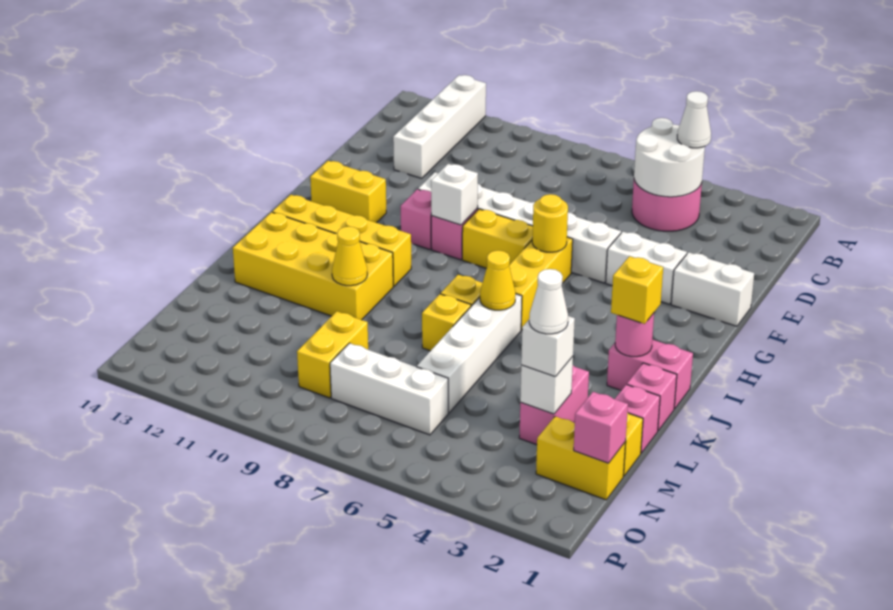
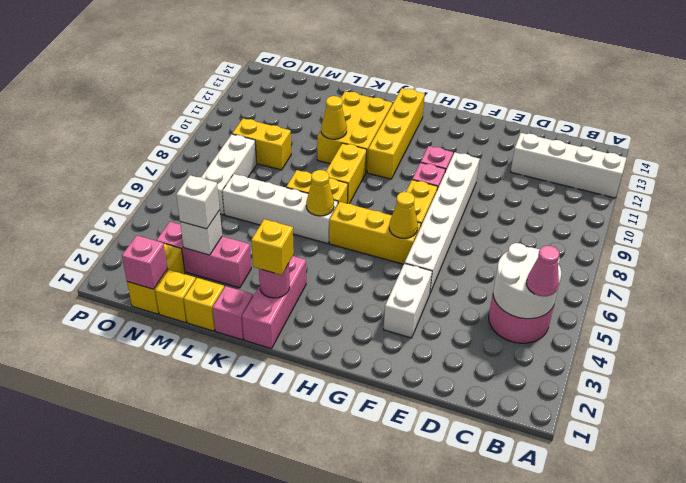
white 1x1 cone [677,91,711,148] -> pink 1x1 cone [526,246,559,296]
white 1x2 brick [671,252,754,326] -> none
yellow 1x1 round brick [532,194,568,252] -> yellow 1x1 cone [389,192,418,238]
white 1x1 brick [431,164,478,225] -> none
yellow 1x2 brick [310,161,386,223] -> yellow 1x2 brick moved to [326,143,367,204]
pink 1x2 brick [607,340,693,409] -> pink 1x3 brick [242,256,306,349]
yellow 2x4 brick [233,212,393,320] -> yellow 2x3 brick [317,91,392,172]
pink 1x1 brick [615,385,660,453] -> yellow 1x1 brick [184,278,224,331]
pink 1x2 brick [519,365,589,445] -> pink 1x3 brick [156,222,251,288]
white 1x1 cone [529,269,568,334] -> none

